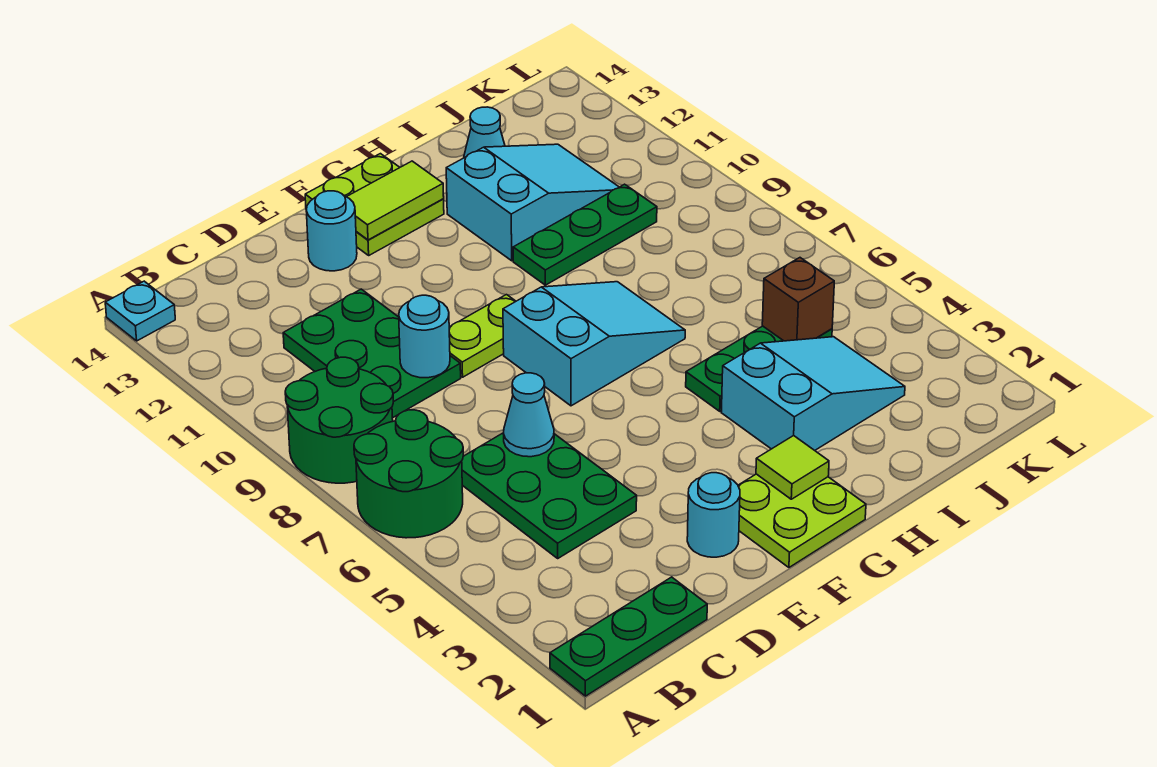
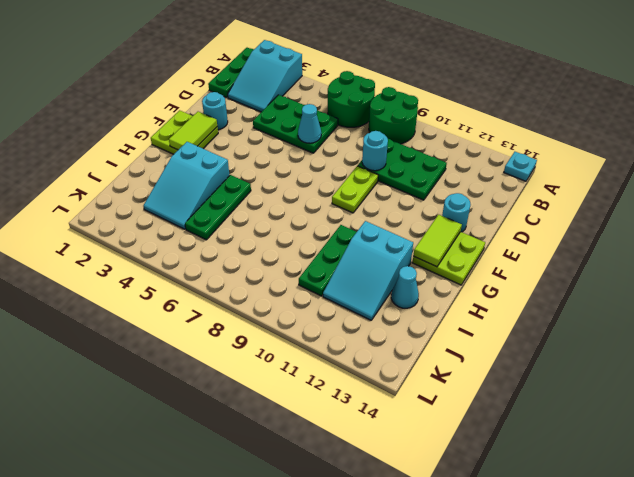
cyan 2x3 slope [503,282,685,406] -> cyan 2x3 slope moved to [228,40,302,112]
lime 1x1 tile [756,436,829,499] -> lime 1x2 tile [169,112,217,150]
brown 1x1 brick [762,258,834,341] -> none

